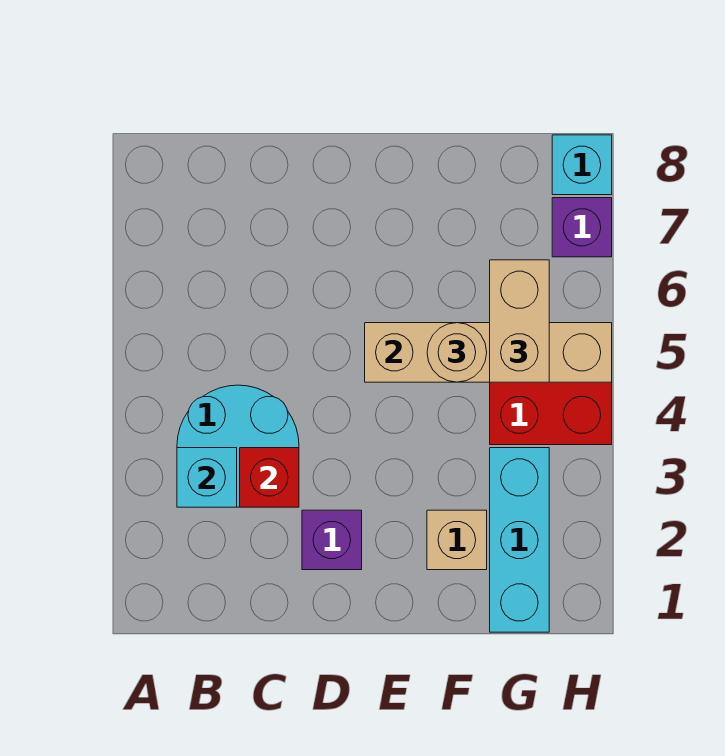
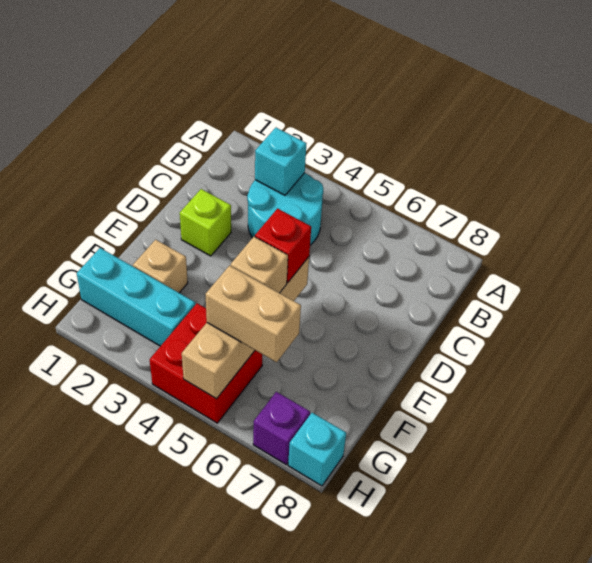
red 1x1 brick [240,448,299,507] -> red 1x1 brick moved to [255,209,311,283]
purple 1x1 brick [302,510,362,570] -> lime 1x1 brick [180,189,231,256]
tan 1x1 round brick [427,323,487,382] -> tan 1x1 brick [231,237,288,293]

